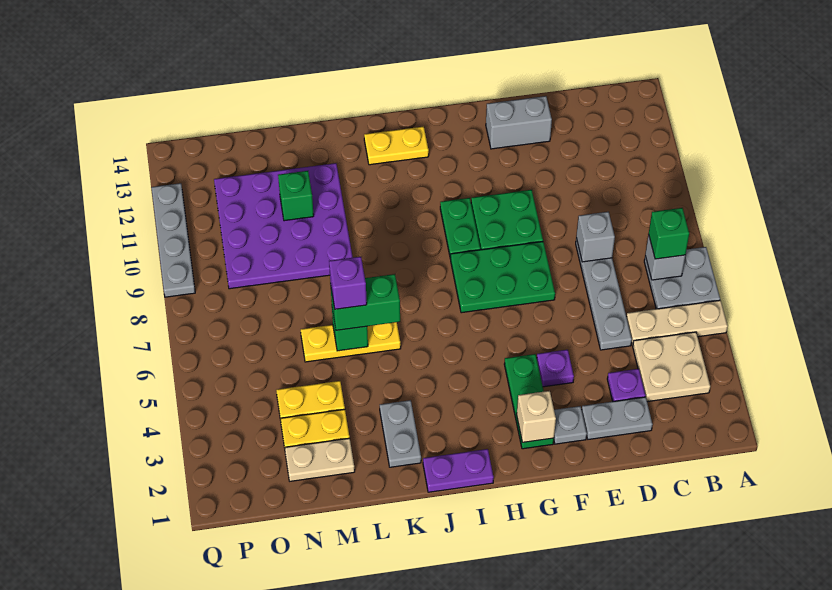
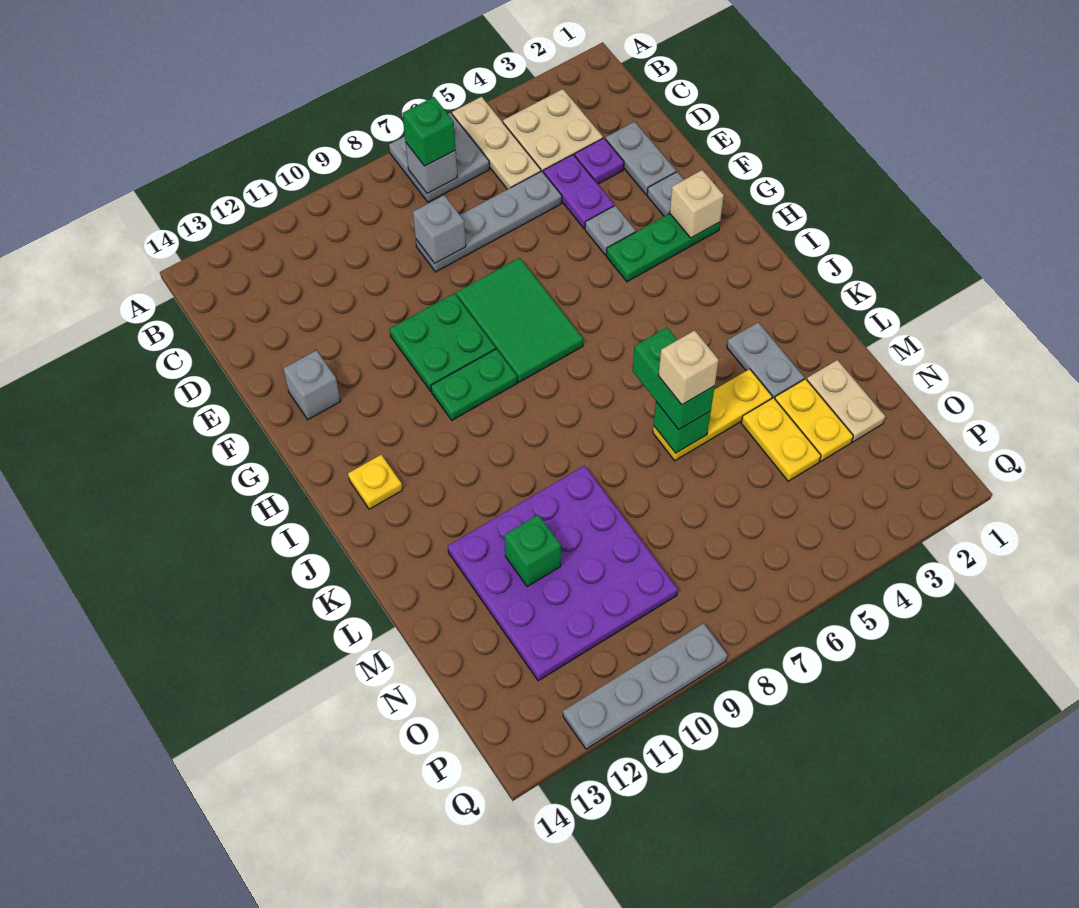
grey 1x2 brick [486,96,552,149] -> grey 1x1 brick [283,350,340,419]
purple 1x1 plate [537,350,574,387] -> grey 1x1 plate [585,206,636,255]
green 2x3 plate [451,242,555,313] -> green 2x3 tile [456,258,583,382]
purple 1x2 plate [423,449,494,492] -> purple 1x2 plate moved to [543,155,614,229]
yellow 1x2 plate [364,126,429,165] -> yellow 1x1 plate [348,455,402,509]
grey 1x2 plate [380,400,421,467] -> grey 1x2 plate turned to [727,322,804,399]
yellow 1x3 plate [301,322,401,362] -> yellow 1x3 plate turned to [653,369,772,461]
purple 1x1 brick [329,257,367,309] -> tan 1x1 brick [658,330,719,405]

